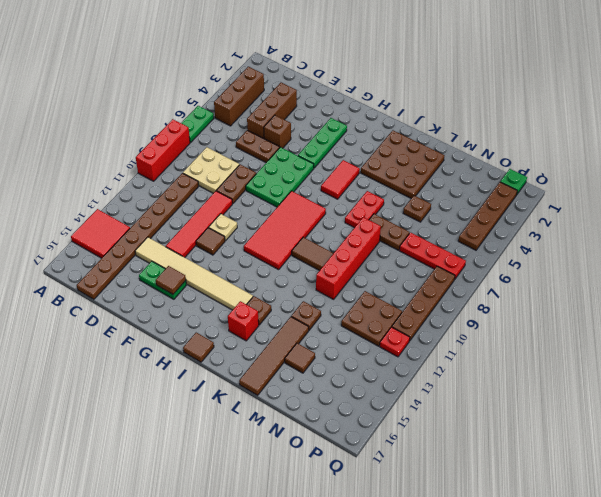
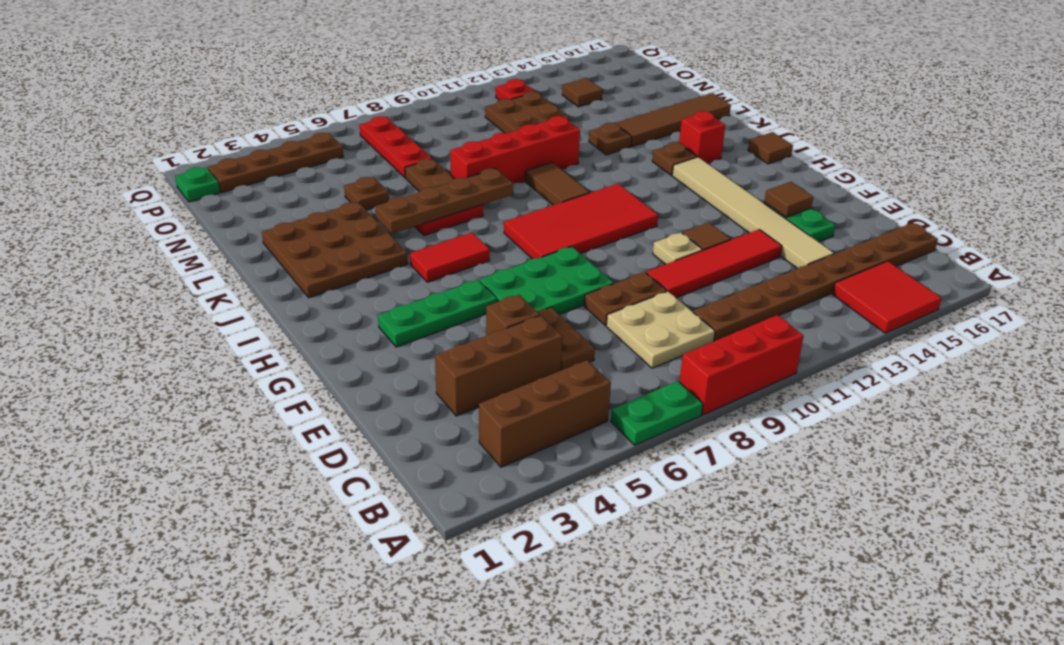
brown 1x1 tile [285,343,315,373] -> brown 1x1 tile moved to [562,78,603,107]
brown 1x4 plate [392,266,455,341] -> brown 1x4 plate moved to [375,169,513,234]

